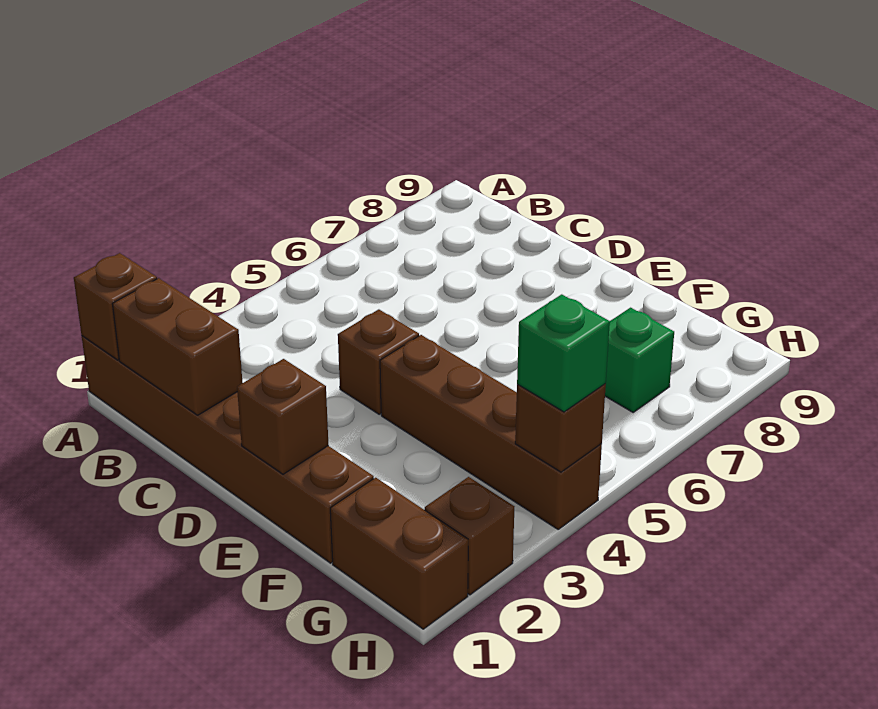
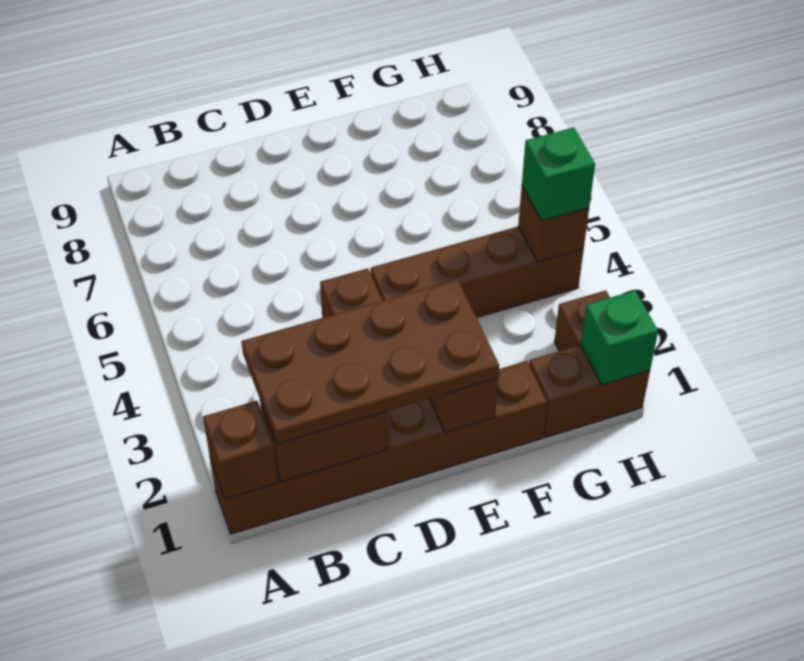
none -> brown 2x4 plate [242,280,499,444]
green 1x1 brick [605,308,674,412] -> green 1x1 brick moved to [581,291,658,385]

